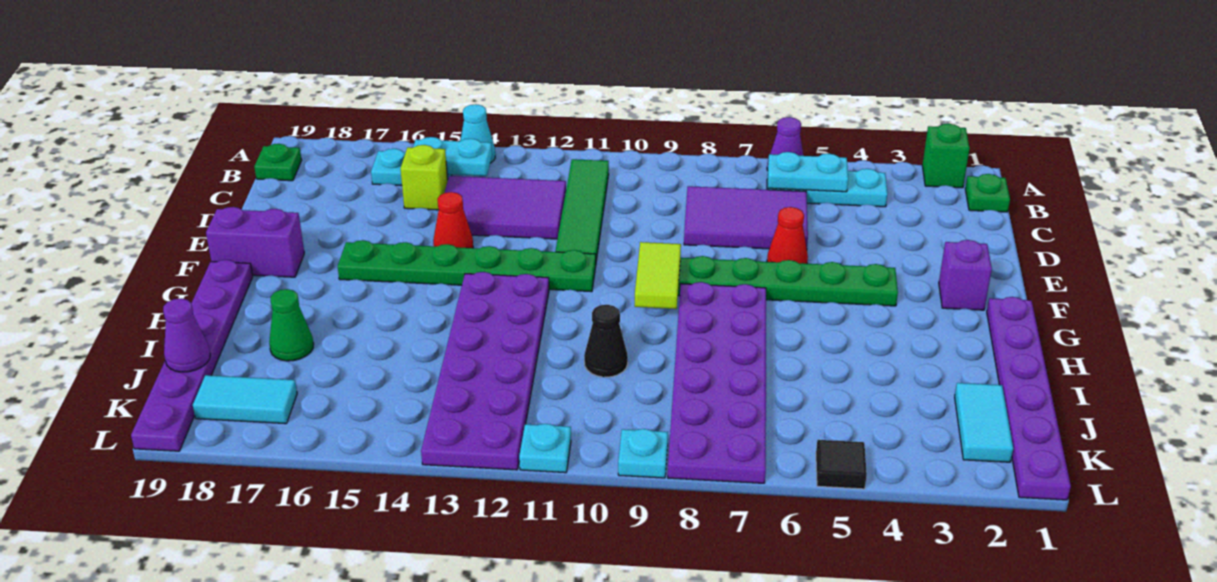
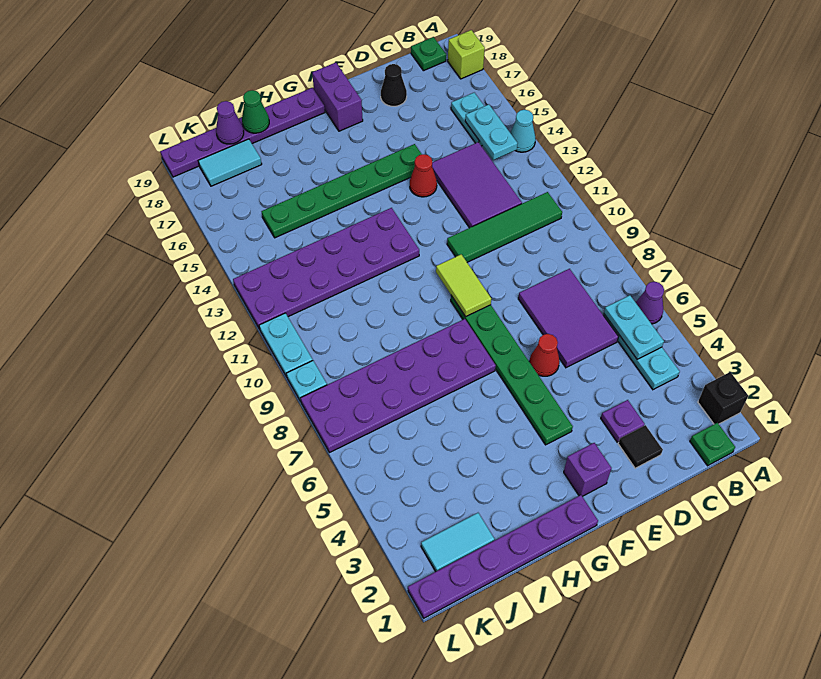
green 1x1 brick [922,124,970,188] -> black 1x1 brick [698,372,748,424]
lime 1x1 brick [400,145,448,210] -> lime 1x1 brick moved to [448,30,485,79]
none -> purple 1x1 plate [601,400,645,442]
lime 1x2 tile [635,242,681,309] -> lime 1x2 tile turned to [436,254,491,317]
green 1x6 plate [338,240,596,292] -> green 1x6 plate turned to [262,144,422,238]
black 1x1 cone [584,305,628,377] -> black 1x1 cone moved to [381,64,407,106]
green 1x1 cone [269,289,314,361] -> green 1x1 cone moved to [242,90,269,133]
cyan 1x2 tile [193,375,297,424] -> cyan 1x2 tile turned to [198,139,262,186]
black 1x1 tile [816,440,867,489] -> black 1x1 tile moved to [618,425,663,468]
cyan 1x1 plate [519,424,571,473] -> cyan 1x2 plate [259,313,313,377]

